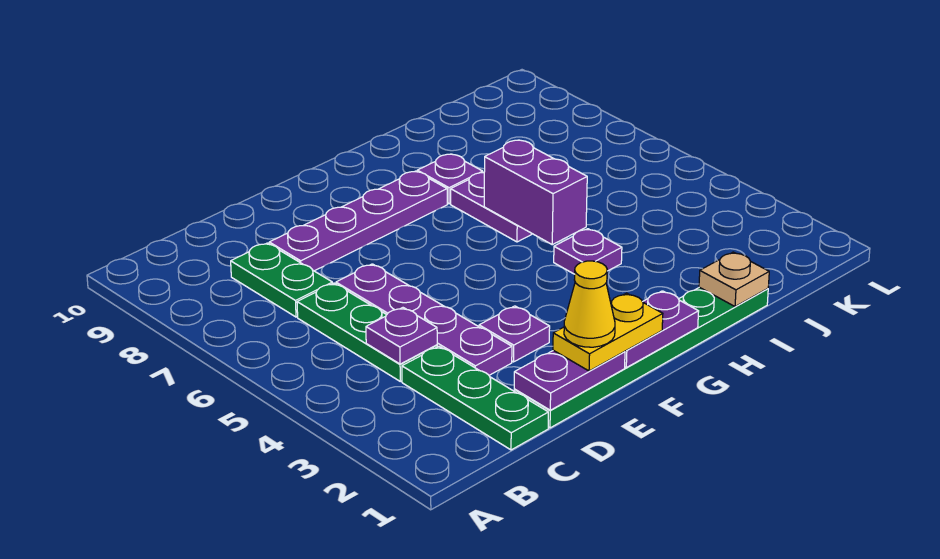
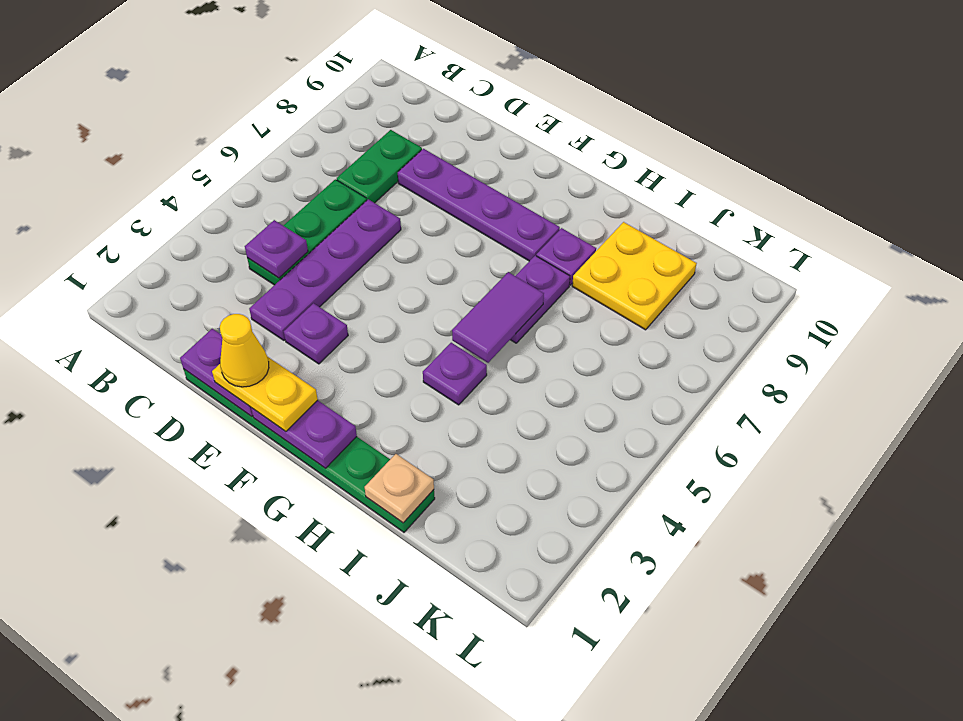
green 1x3 plate [402,346,548,450] -> none
purple 1x2 brick [484,140,587,245] -> purple 1x2 tile [452,272,544,363]
none -> yellow 2x2 plate [572,222,697,330]

